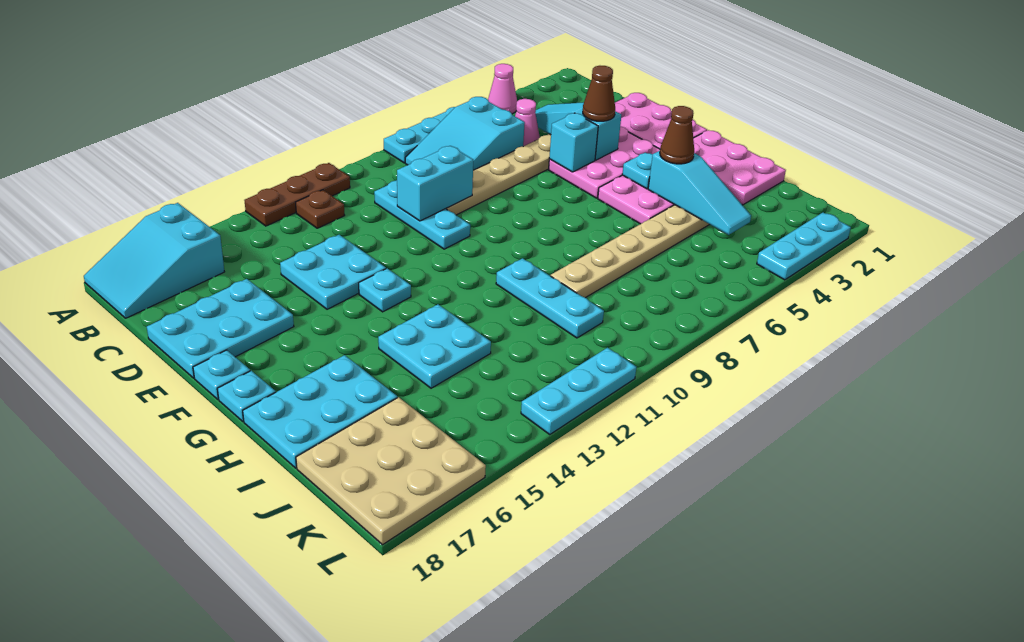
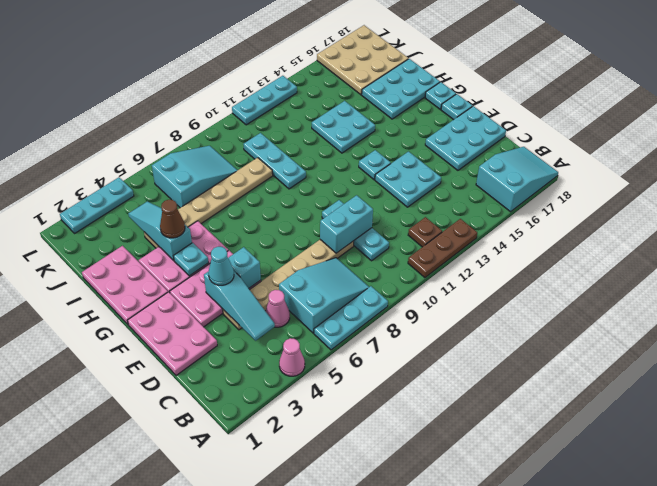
brown 1x1 cone [583,66,615,121] -> cyan 1x1 cone [208,246,234,285]
none -> cyan 2x3 slope [152,146,238,208]

